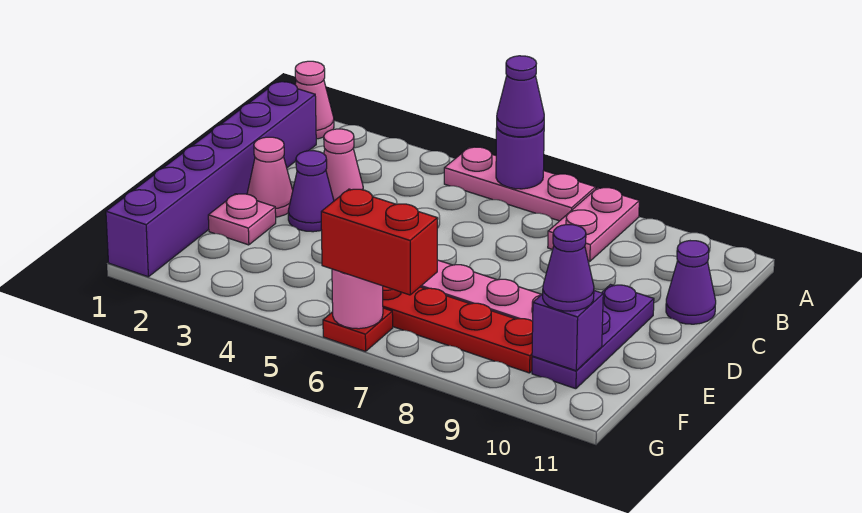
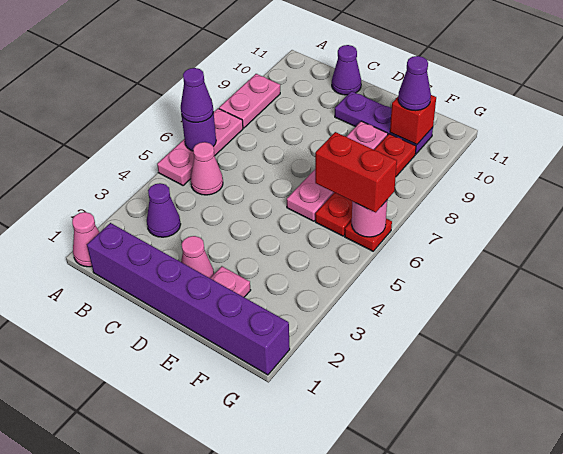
pink 1x2 plate [548,188,639,261] -> pink 1x2 plate turned to [219,74,280,128]
pink 1x1 cone [324,129,363,201] -> pink 1x1 cone moved to [191,142,223,195]
purple 1x1 cone [288,151,334,232] -> purple 1x1 cone moved to [147,183,181,237]
purple 1x1 brick [532,291,603,371] -> red 1x1 brick [390,95,436,145]
red 1x2 brick [321,189,437,295] -> red 1x2 brick turned to [315,132,397,212]

